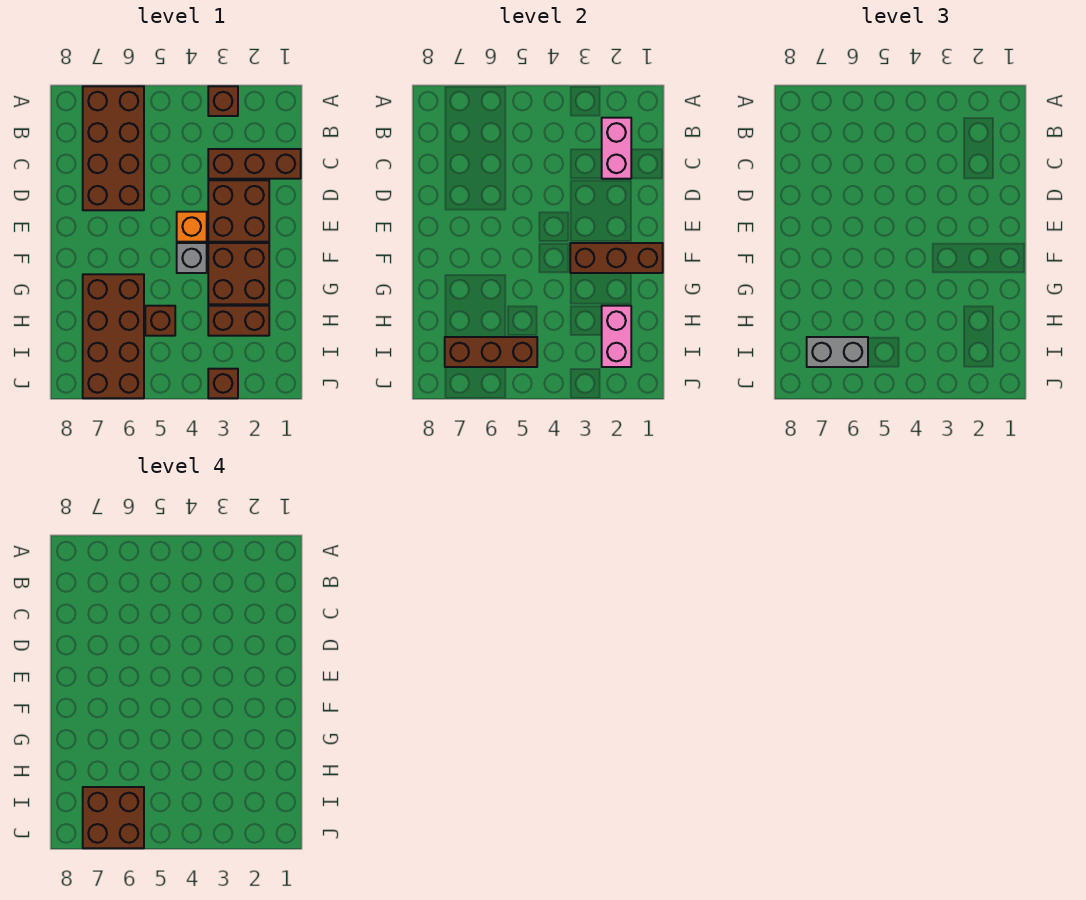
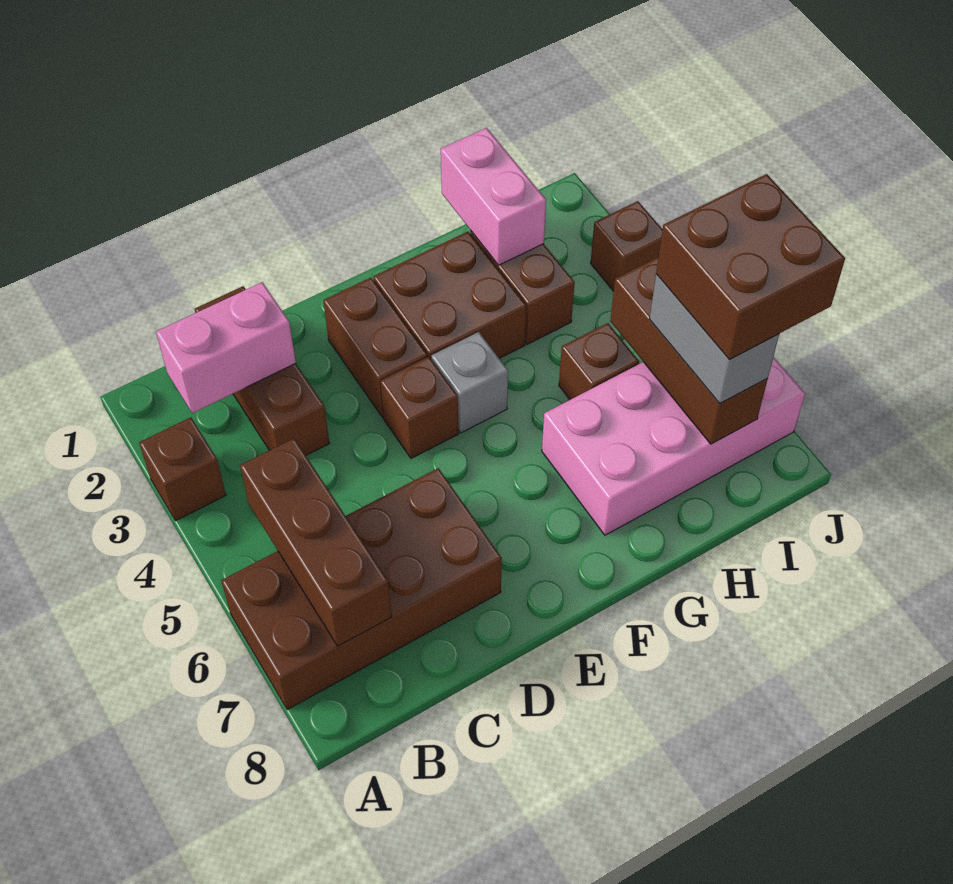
brown 2x2 brick [208,180,269,242] -> brown 1x2 brick [323,278,427,417]
orange 1x1 brick [177,212,207,242] -> brown 1x1 brick [380,357,458,458]
brown 1x3 brick [570,243,663,273] -> brown 1x3 brick moved to [240,438,392,646]
brown 2x4 brick [83,274,144,398] -> pink 2x4 brick [542,357,805,535]
pink 1x2 brick [602,306,631,367] -> pink 1x2 brick turned to [441,128,546,265]

